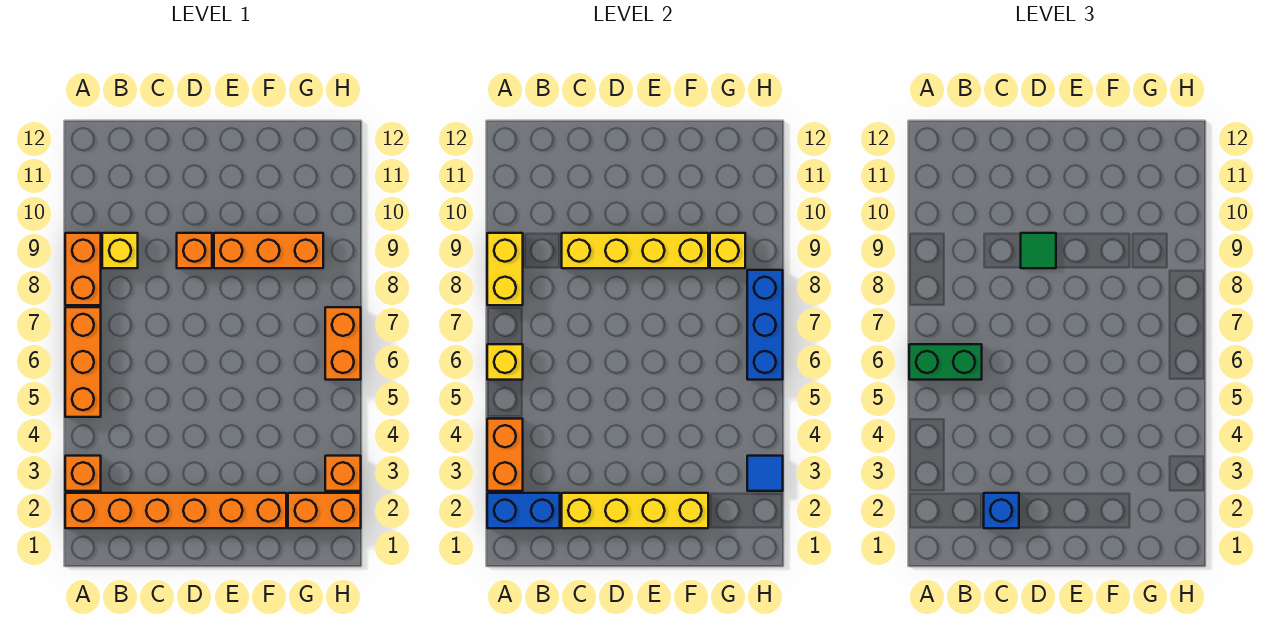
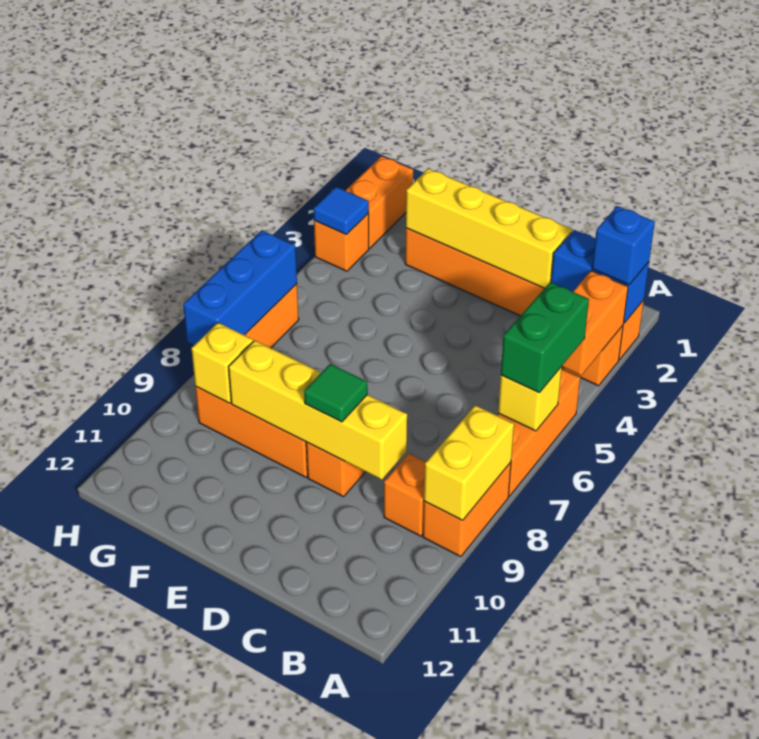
green 1x2 brick [909,344,982,380] -> green 1x2 brick turned to [501,282,589,393]
yellow 1x1 brick [102,233,138,268] -> orange 1x1 brick [384,453,426,536]
blue 1x1 brick [984,493,1019,528] -> blue 1x1 brick moved to [592,206,655,285]
orange 1x2 brick [288,493,361,528] -> orange 1x2 brick turned to [345,156,413,249]

